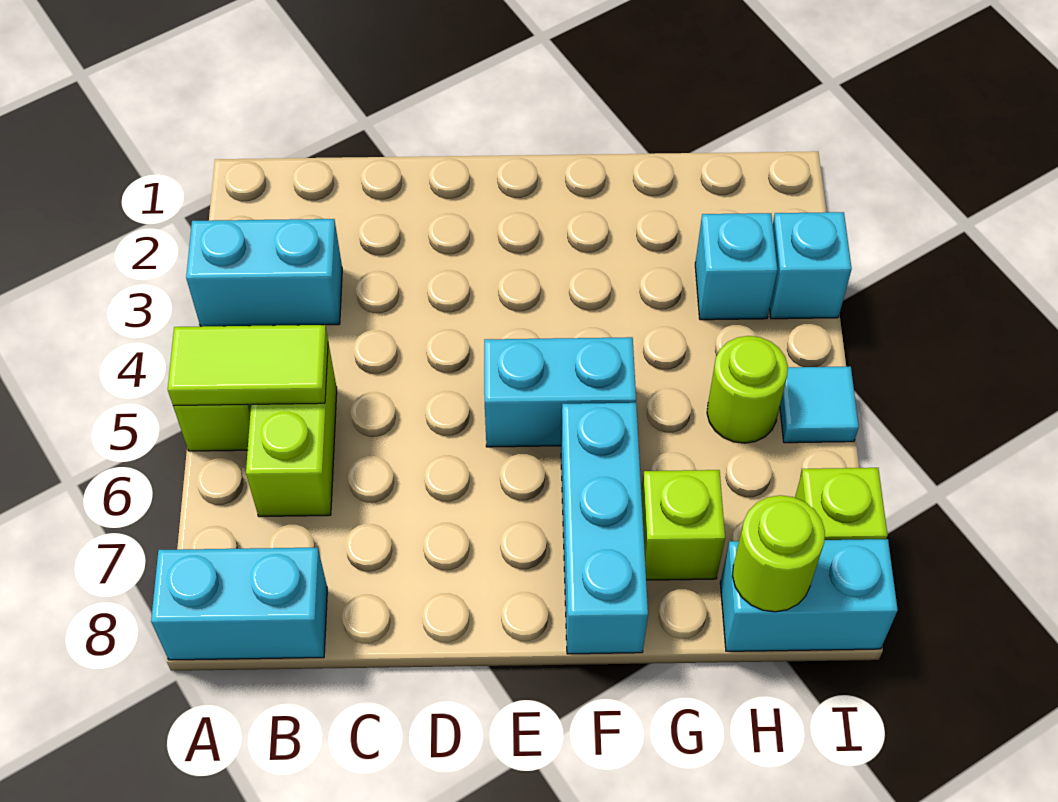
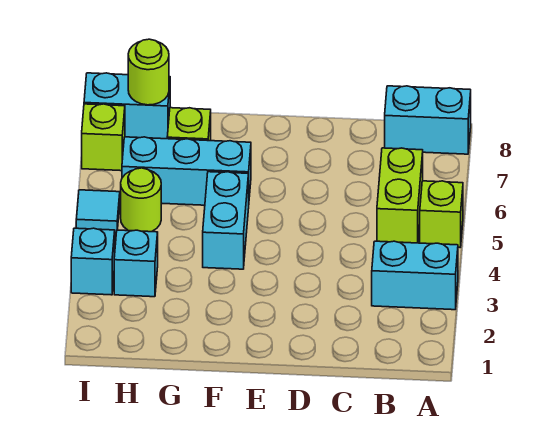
lime 1x2 tile [168,325,328,406] -> none
cyan 1x2 brick [484,337,636,447] -> cyan 1x2 brick turned to [203,172,249,269]
cyan 1x3 brick [561,403,648,654] -> cyan 1x3 brick turned to [122,137,251,205]

